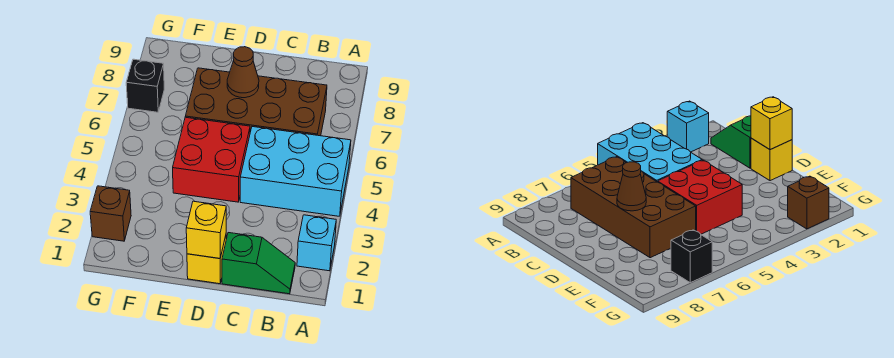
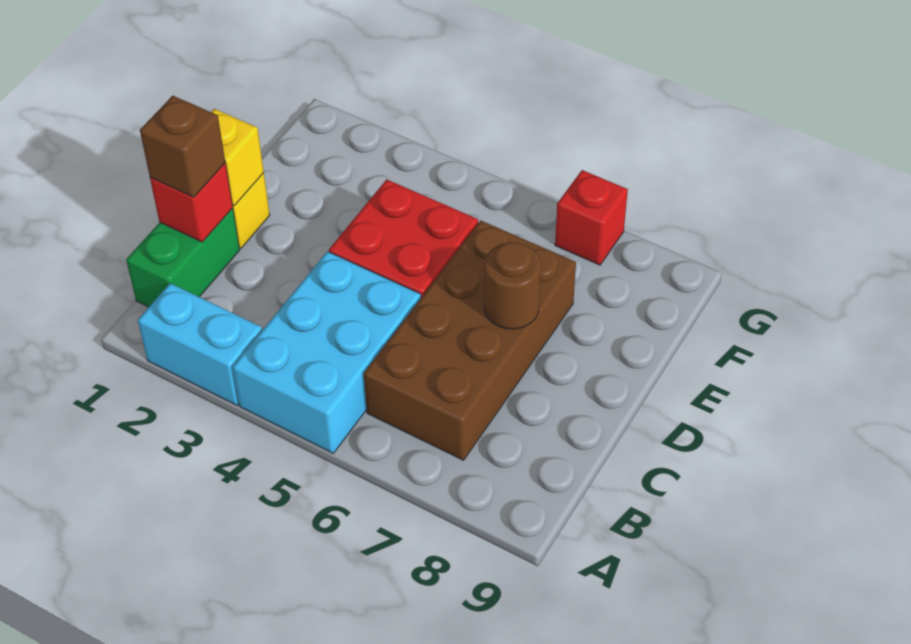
cyan 1x1 brick [297,215,336,271] -> cyan 1x2 brick [138,283,262,405]
green 1x2 slope [222,233,295,294] -> green 1x2 brick [126,208,240,307]
none -> red 1x1 brick [150,163,233,242]
brown 1x1 cone [227,47,259,98] -> brown 1x1 round brick [484,242,541,329]
brown 1x1 brick [90,186,131,241] -> brown 1x1 brick moved to [140,96,225,197]
black 1x1 brick [126,59,164,112] -> red 1x1 brick [555,170,628,265]

